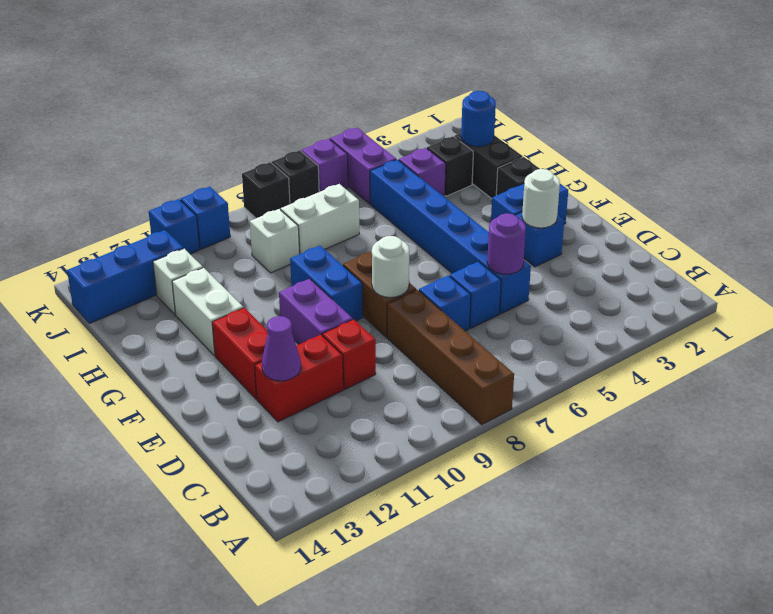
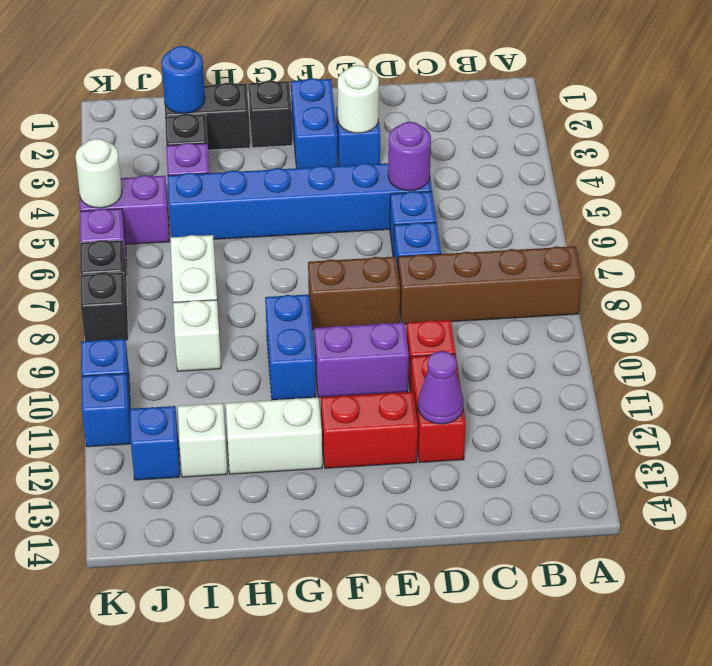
white 1x1 round brick [372,236,409,297] -> white 1x1 round brick moved to [75,139,122,208]
blue 1x2 brick [290,246,363,321] -> blue 1x2 brick turned to [265,294,316,400]
blue 1x3 brick [67,230,183,324] -> blue 1x1 brick [130,406,180,480]

